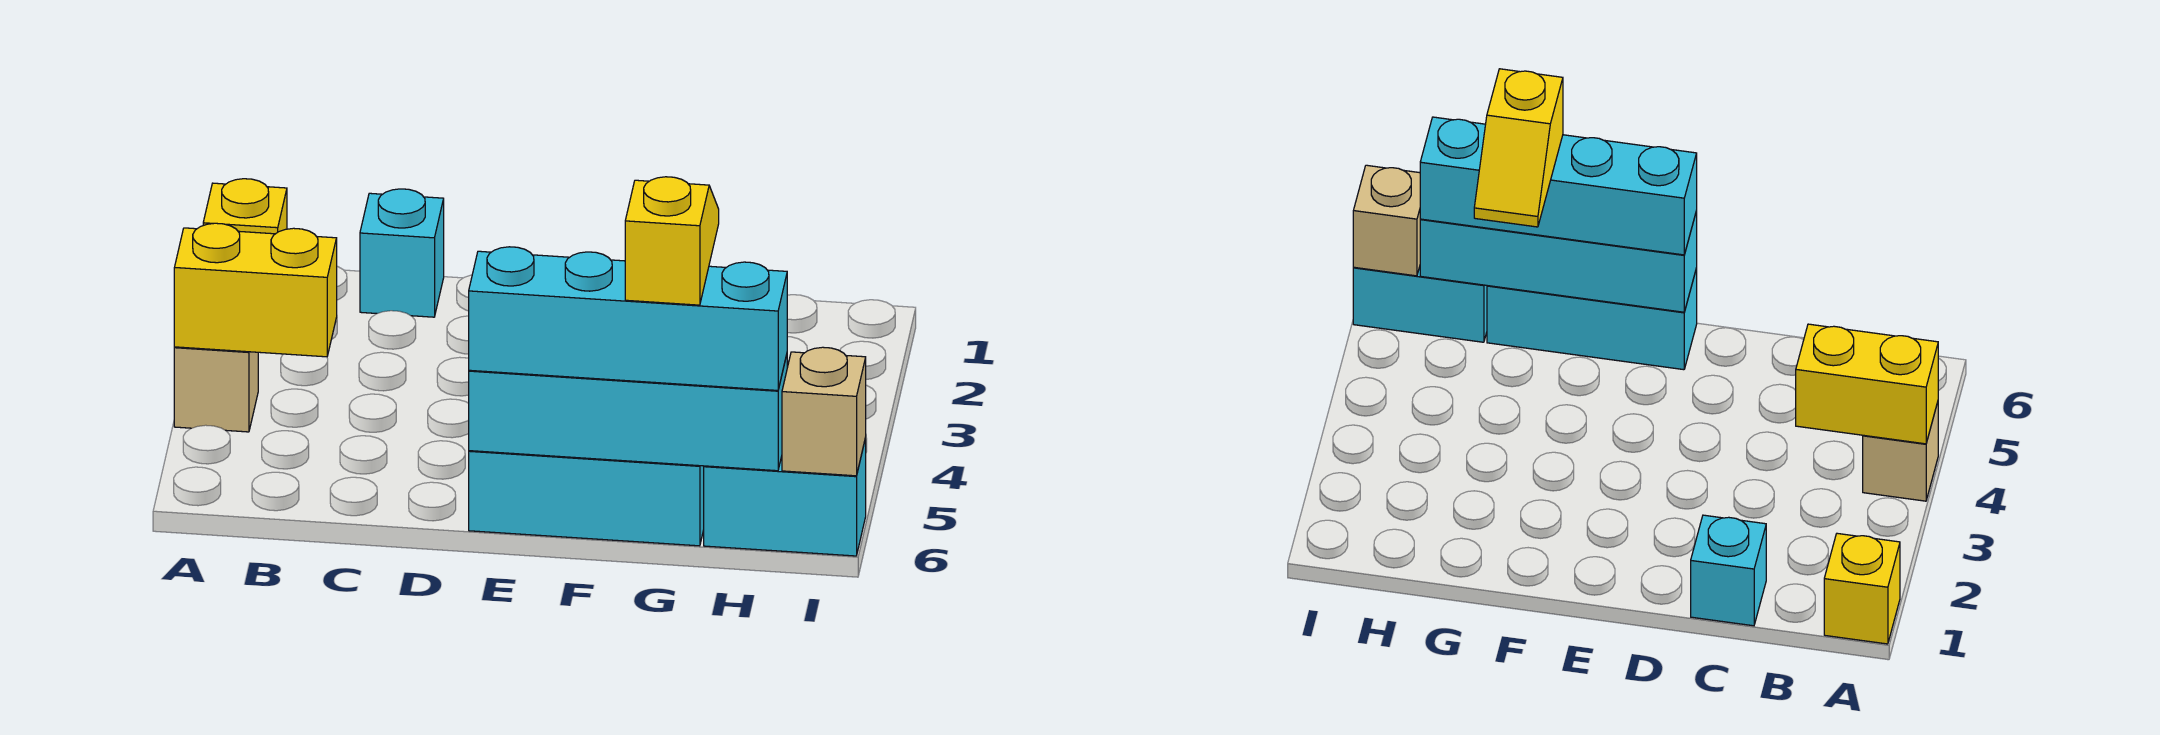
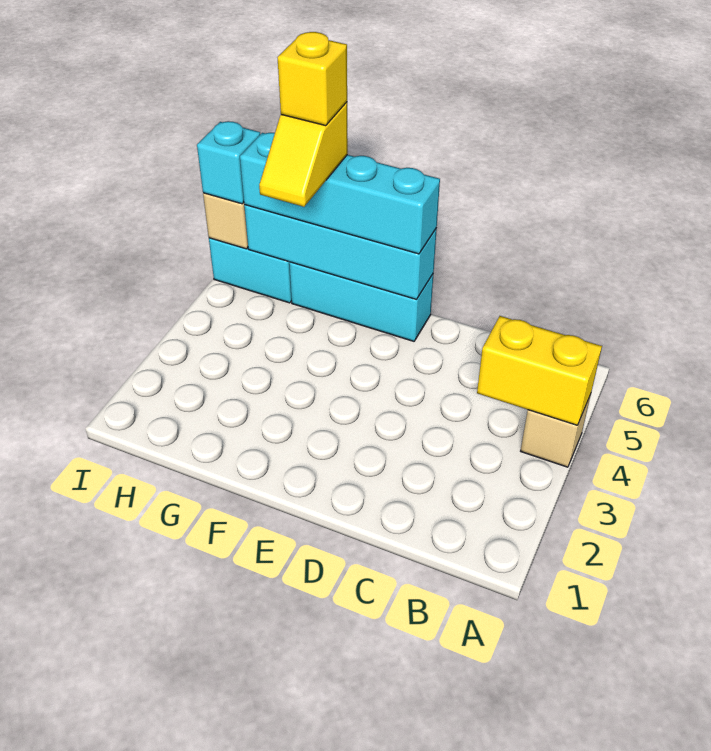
yellow 1x1 brick [203,179,287,234] -> yellow 1x1 brick moved to [277,32,347,126]
cyan 1x1 brick [360,189,444,317] -> cyan 1x1 brick moved to [197,121,260,204]

